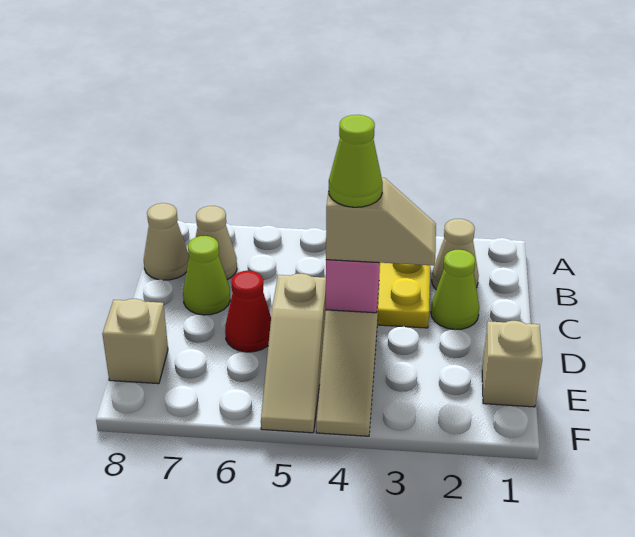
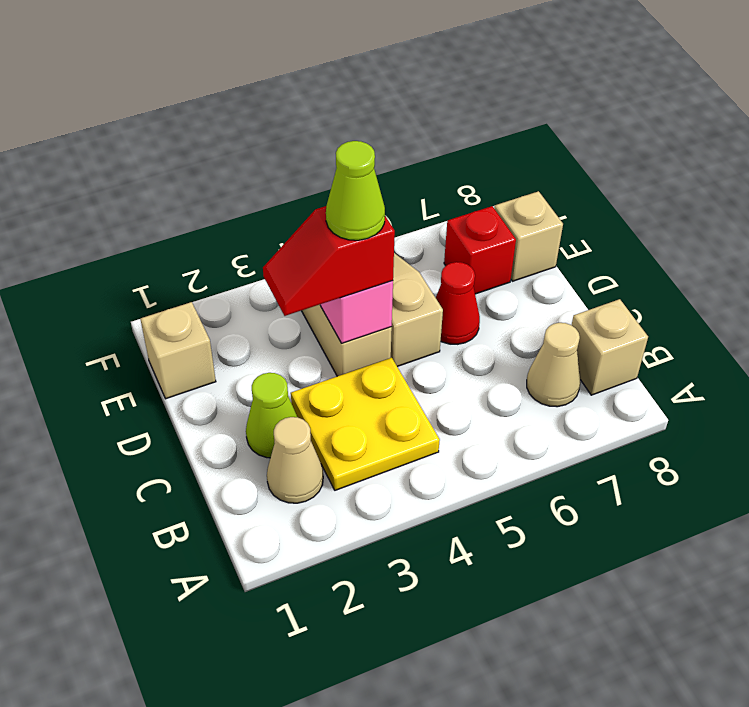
tan 1x1 cone [144,203,189,280] -> tan 1x1 brick [572,299,648,395]
lime 1x1 cone [183,236,230,315] -> none
tan 1x2 slope [326,178,436,266] -> red 1x2 slope [263,206,395,316]
none -> red 1x1 brick [444,206,516,294]

